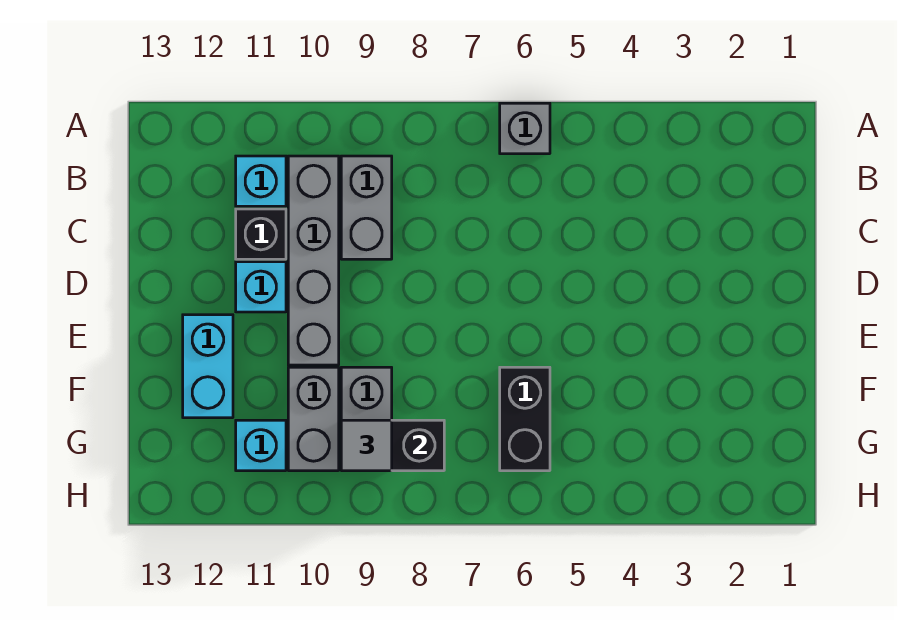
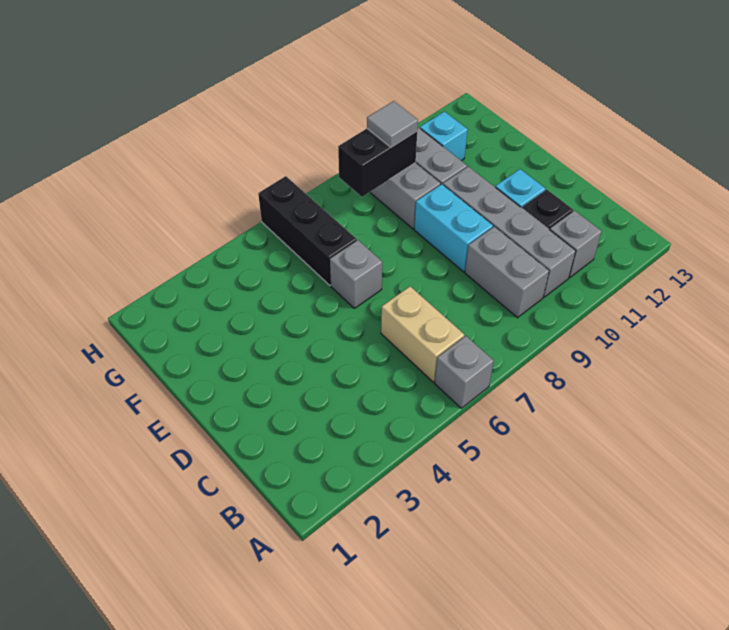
none -> tan 1x2 brick [381,287,464,382]
cyan 1x1 brick [236,156,286,206] -> grey 1x1 brick [550,211,602,278]
none -> grey 1x1 brick [330,240,382,308]
cyan 1x2 brick [183,315,233,418] -> cyan 1x2 brick moved to [414,184,493,272]
black 1x2 brick [500,367,550,471] -> black 1x3 brick [258,176,357,285]

